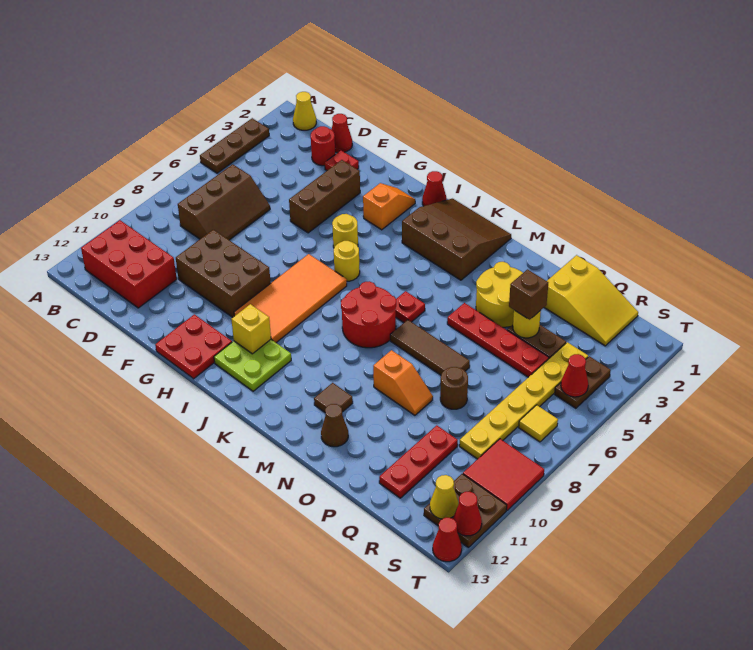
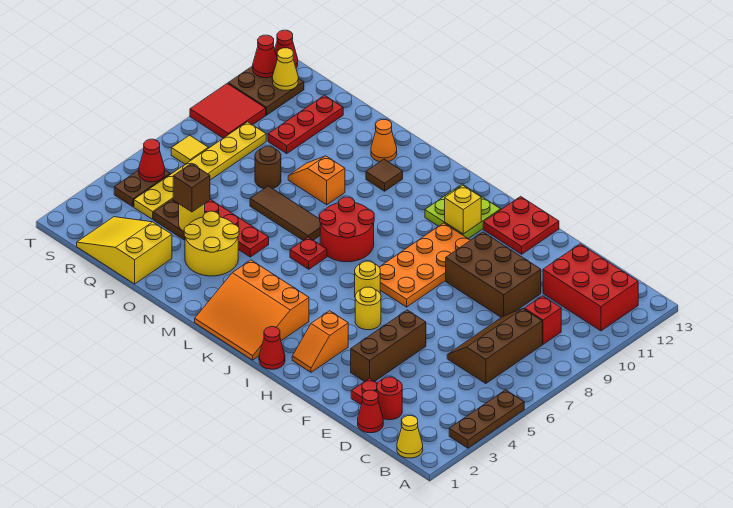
none -> red 1x1 brick [524,296,561,344]
orange 2x4 tile [234,254,347,343] -> orange 2x4 plate [380,223,470,307]
brown 3x3 slope [402,199,511,280] -> orange 3x3 slope [195,260,309,360]
brown 1x1 cone [321,404,348,447] -> orange 1x1 cone [371,120,397,162]

